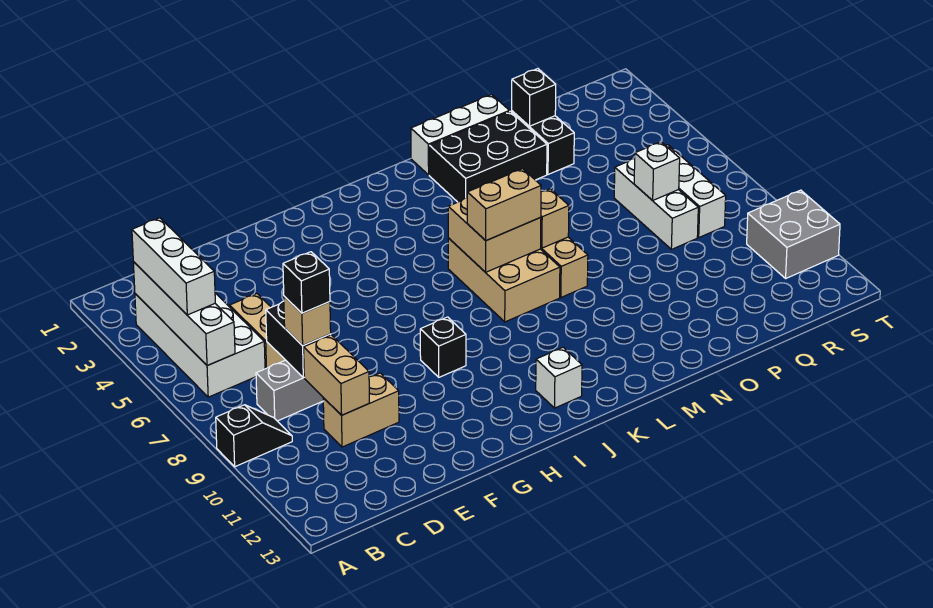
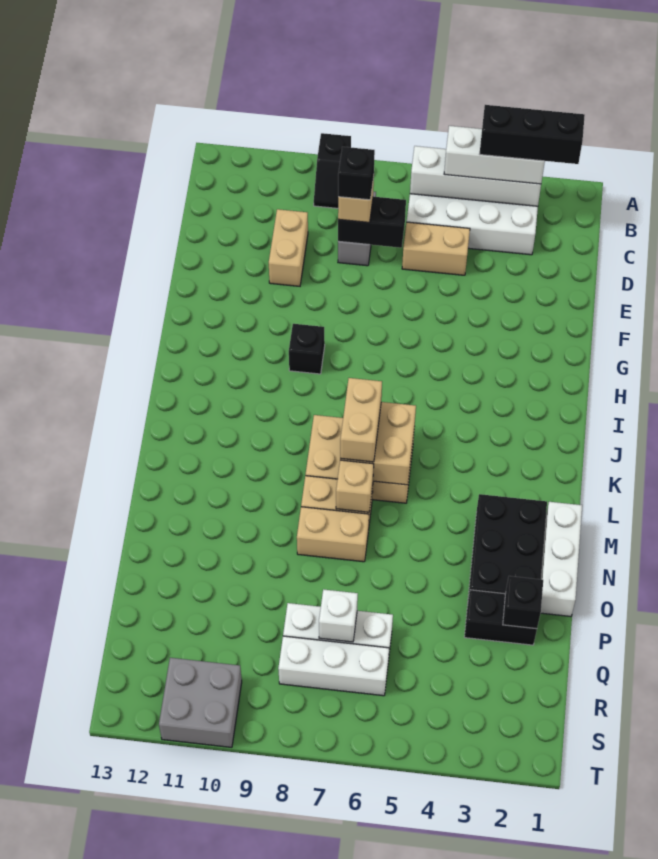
none -> black 1x3 brick [479,105,585,164]
tan 1x2 brick [304,335,369,415] -> tan 1x2 brick moved to [297,507,369,562]
white 1x1 brick [536,347,582,408] -> none

